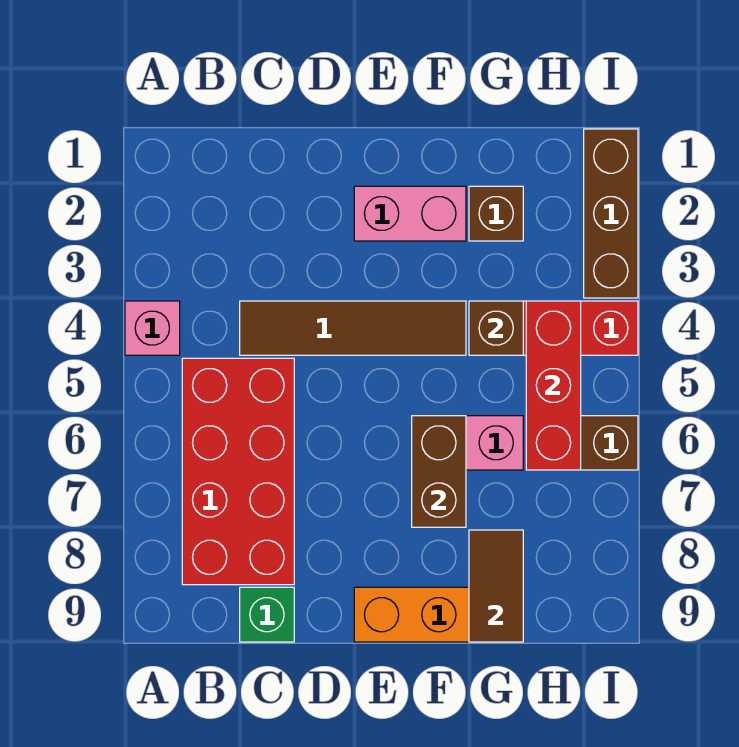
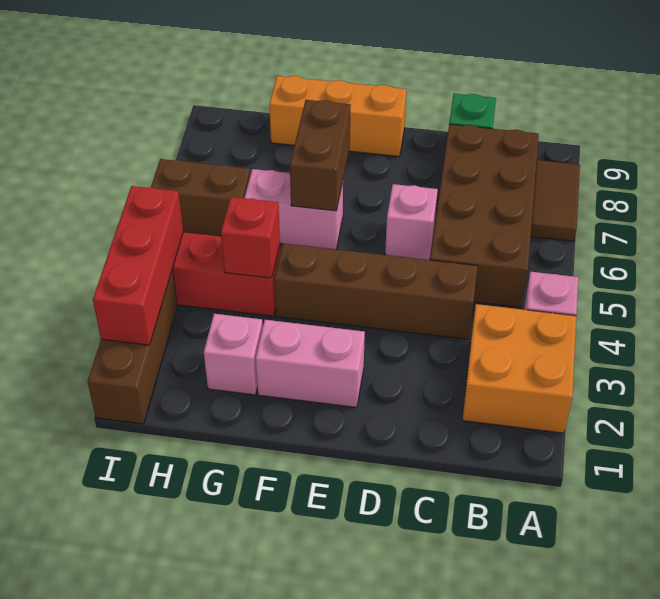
none -> orange 2x2 brick [462,304,576,433]
red 2x4 brick [182,358,294,585] -> brown 2x4 brick [430,124,539,307]
brown 1x4 tile [240,301,466,355] -> brown 1x4 brick [274,244,477,339]
none -> pink 1x1 brick [385,184,438,260]
brown 1x1 brick [469,186,523,241] -> pink 1x1 brick [204,314,263,395]
brown 1x1 brick [469,301,523,355] -> red 1x1 brick [221,197,280,278]
brown 1x2 tile [469,530,523,642] -> brown 1x2 tile moved to [531,160,580,241]
red 1x3 brick [526,301,581,470] -> red 1x3 brick moved to [93,186,183,345]

